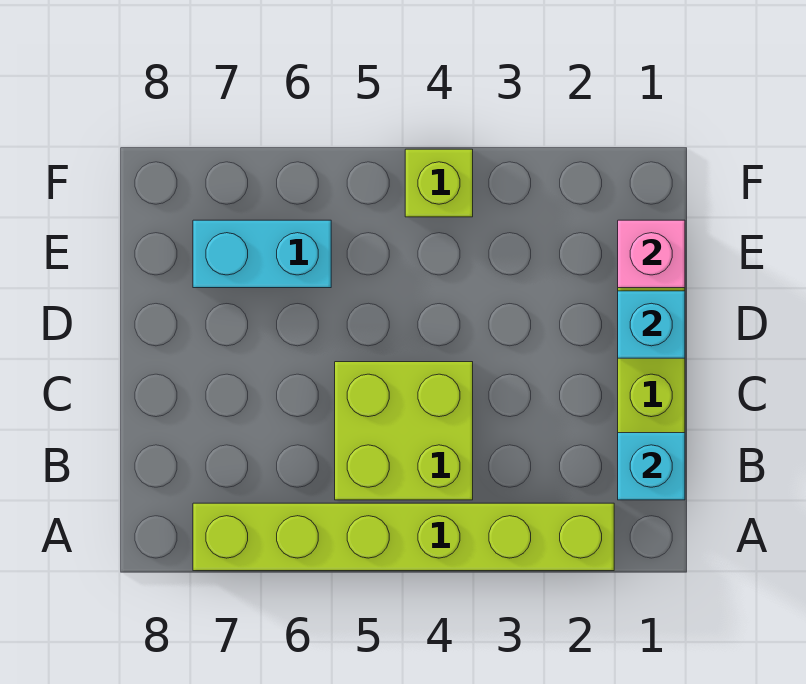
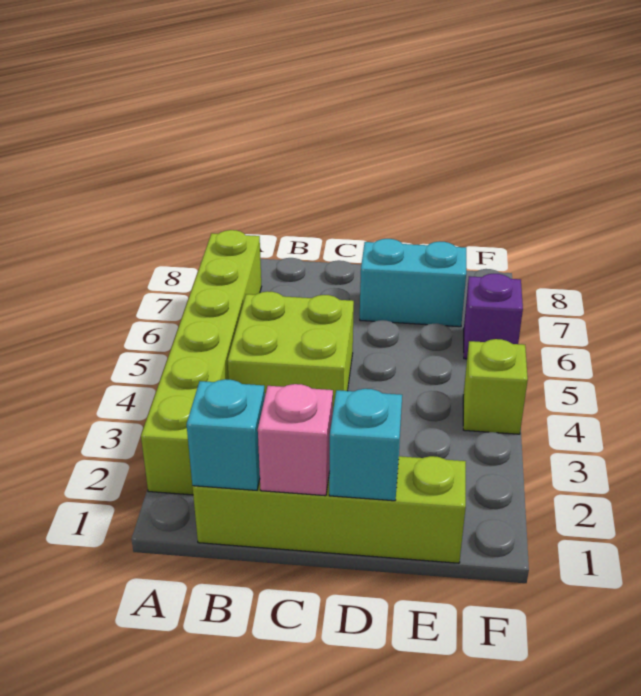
pink 1x1 brick [618,220,685,288] -> pink 1x1 brick moved to [258,384,333,496]
cyan 1x2 brick [193,220,331,288] -> cyan 1x2 brick turned to [360,239,466,327]
none -> purple 1x1 brick [464,274,523,359]

